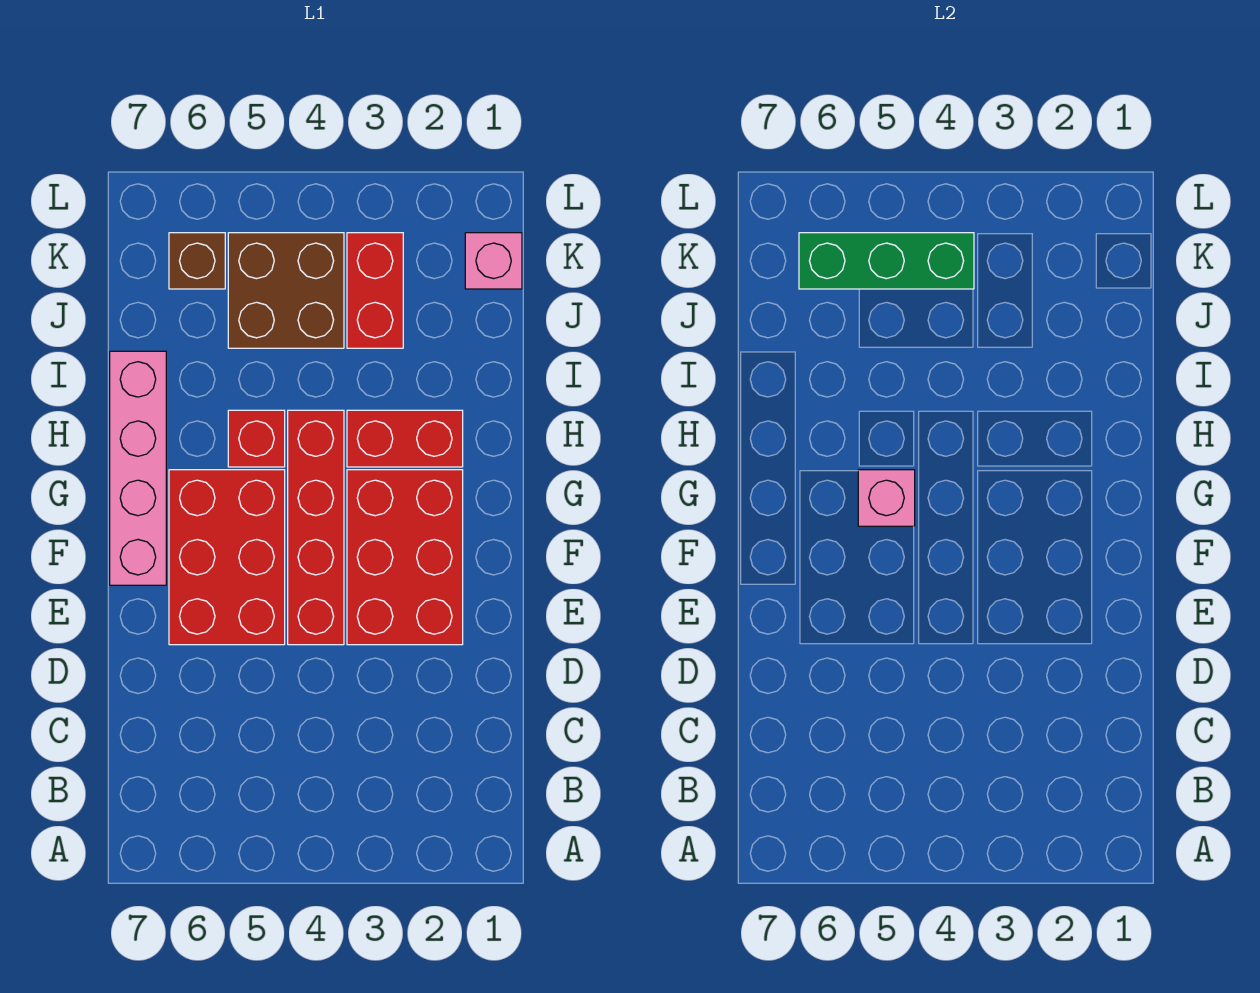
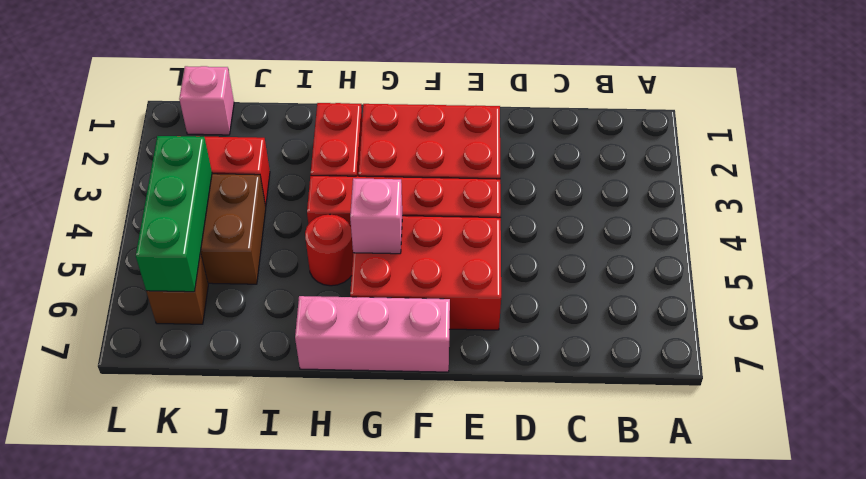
pink 1x4 brick [110,351,166,585] -> pink 1x3 brick [295,296,450,372]
red 1x1 brick [228,410,285,467] -> red 1x1 round brick [305,215,353,286]

